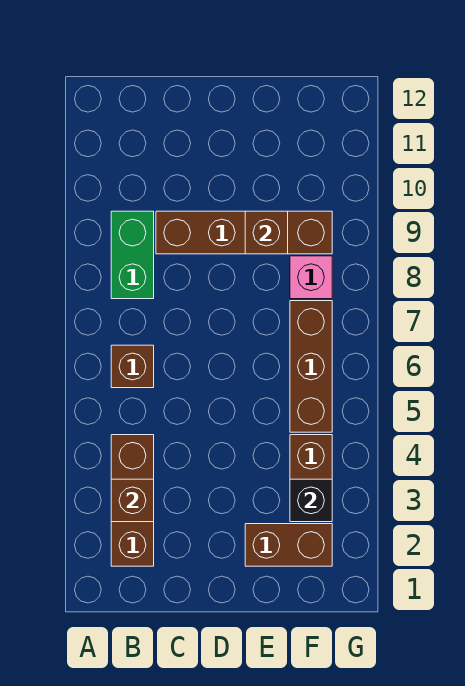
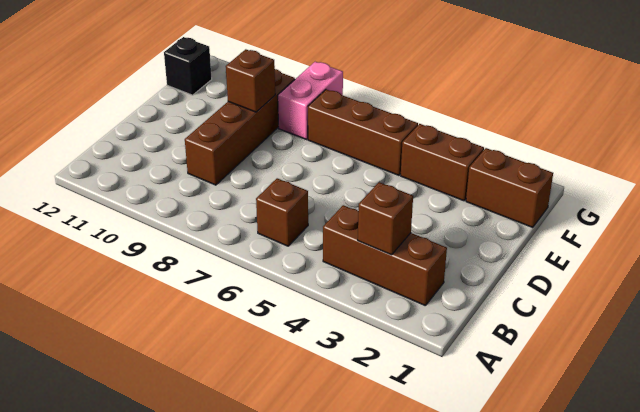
green 1x2 brick [111,211,154,299] -> none
brown 1x2 brick [245,524,332,566] -> brown 1x2 brick turned to [466,148,553,227]
black 1x1 brick [290,479,332,522] -> black 1x1 brick moved to [164,37,212,95]
pink 1x1 brick [290,256,332,299] -> pink 1x2 brick [278,62,343,139]

